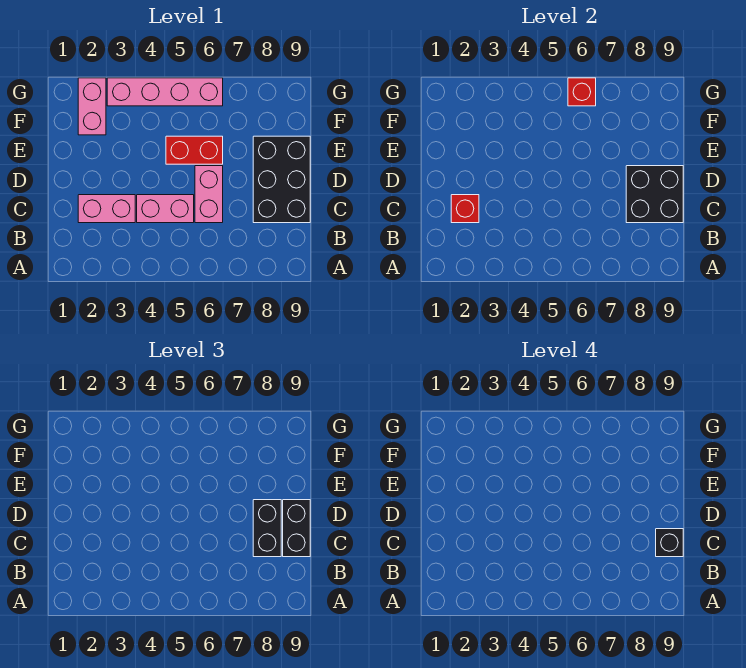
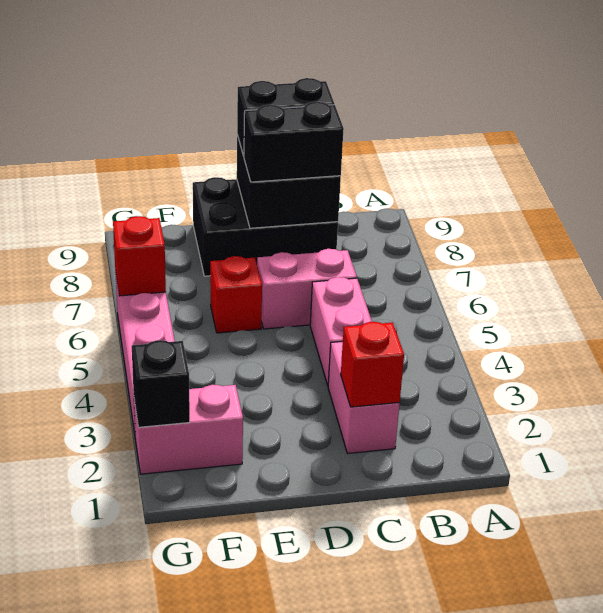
black 1x1 brick [656,529,683,557] -> black 1x1 brick moved to [132,340,190,427]
red 1x2 brick [166,136,223,164] -> red 1x1 brick [210,256,262,333]

